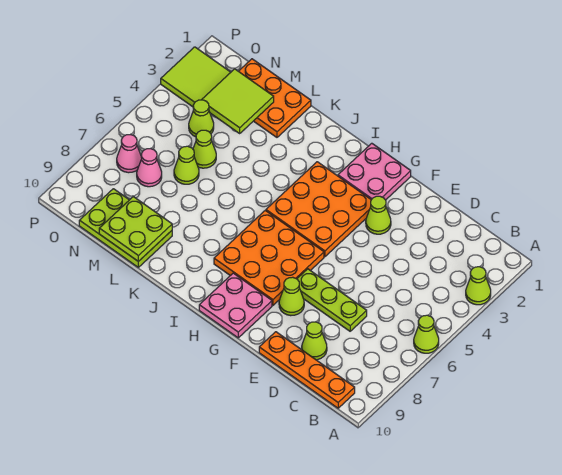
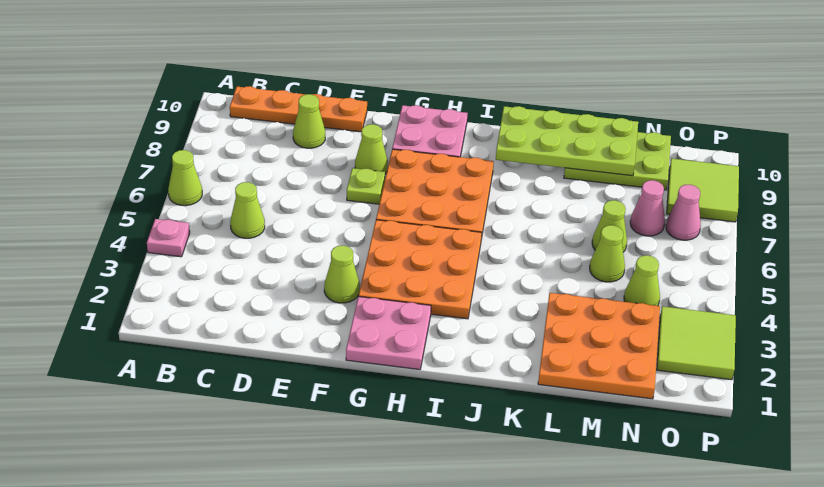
lime 1x1 cone [466,267,491,305] -> lime 1x1 cone moved to [230,182,265,238]
none -> pink 1x1 plate [147,219,190,257]
lime 1x3 plate [297,269,367,331] -> lime 1x1 plate [347,168,385,204]
orange 2x3 plate [239,59,311,137] -> orange 3x3 plate [538,293,660,399]
lime 2x2 plate [99,197,172,262] -> lime 2x4 plate [496,106,638,176]
lime 2x2 tile [202,69,274,133] -> lime 2x2 tile moved to [667,158,739,222]

